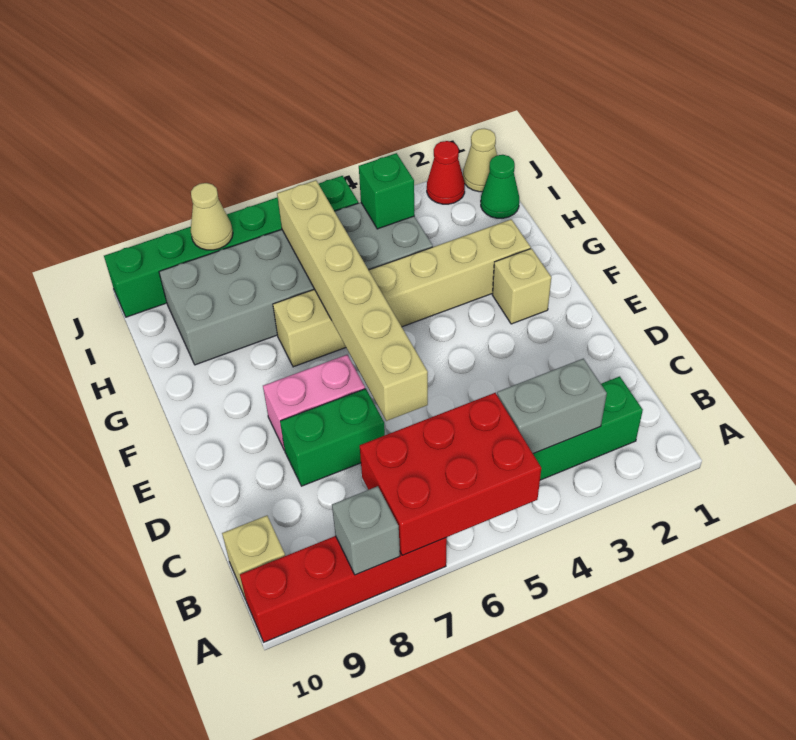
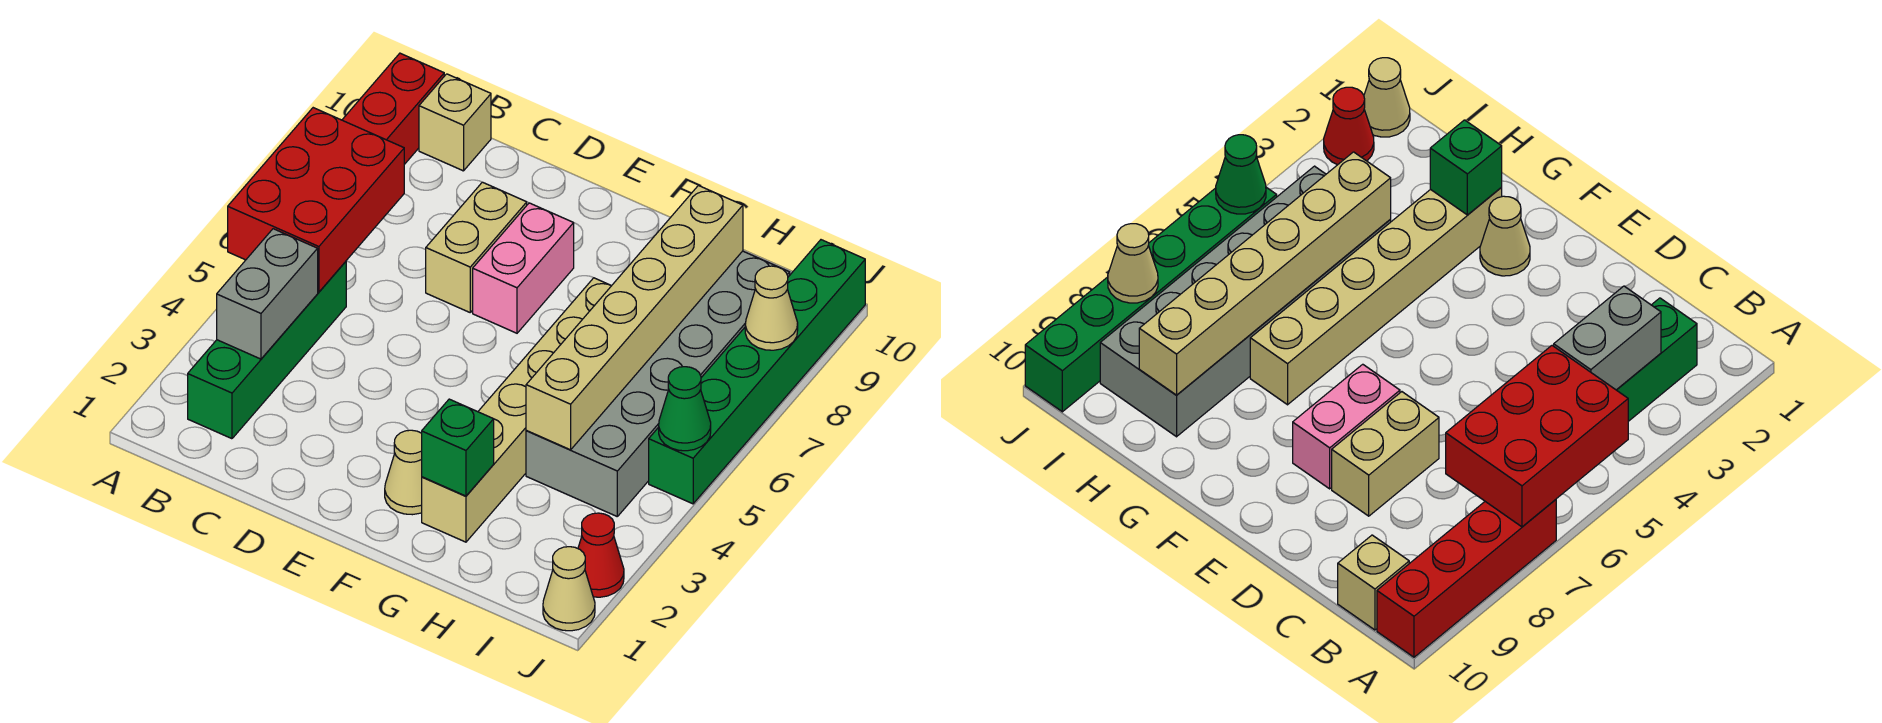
grey 1x1 brick [332,486,400,575] -> none
tan 1x6 brick [277,180,428,421] -> tan 1x6 brick turned to [526,186,743,450]
green 1x2 brick [280,389,385,486] -> tan 1x2 brick [426,182,527,312]
tan 1x1 brick [492,248,551,324] -> tan 1x1 cone [385,430,422,515]
green 1x1 cone [481,155,519,218] -> green 1x1 cone moved to [659,367,711,451]
green 1x1 brick [359,153,415,229] -> green 1x1 brick moved to [422,399,494,496]

